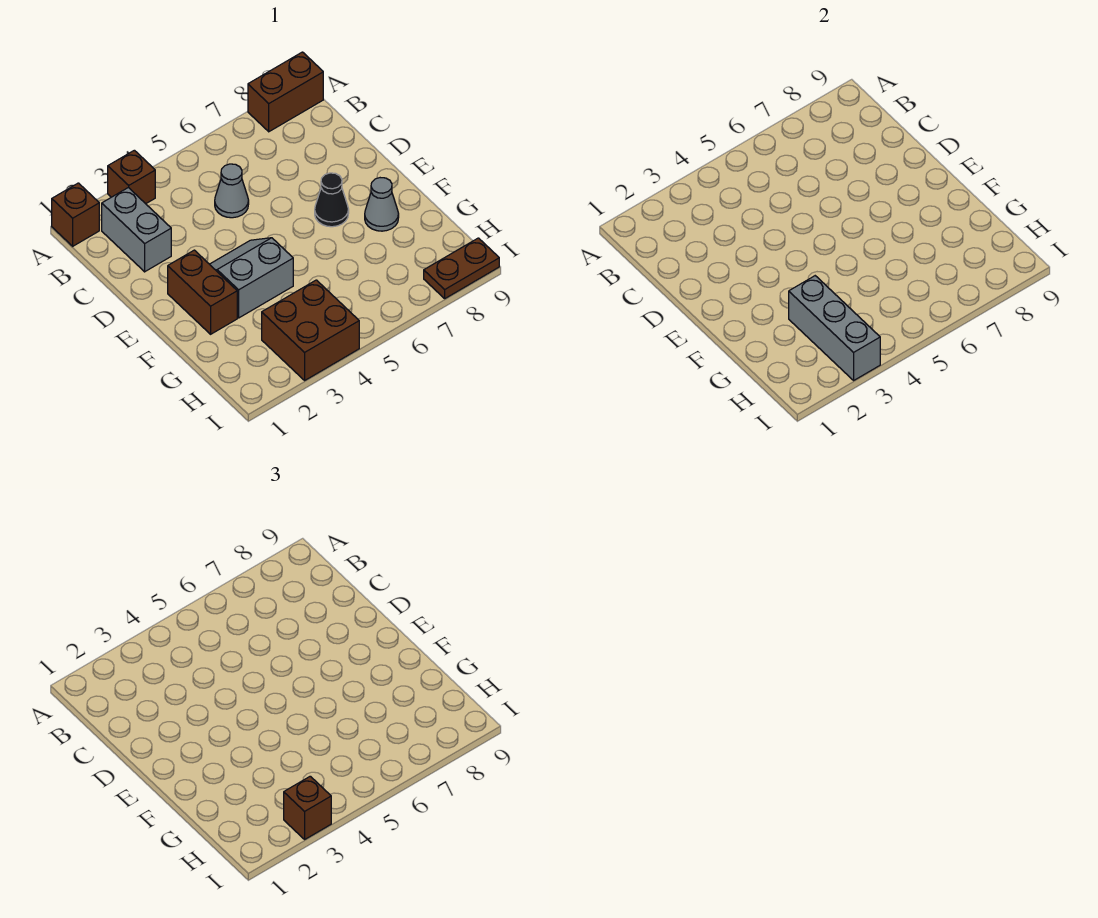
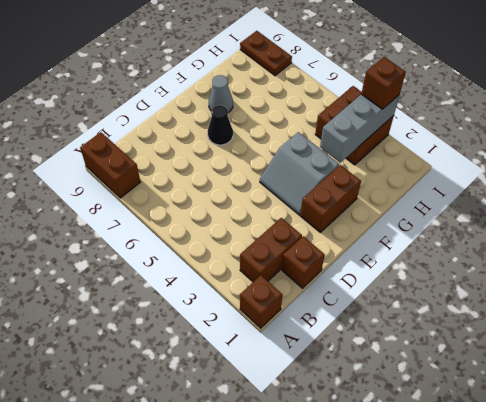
brown 1x1 brick [108,150,155,204] -> brown 1x1 brick moved to [282,236,325,288]
grey 1x2 brick [102,188,171,272] -> brown 1x2 brick [240,218,302,282]
grey 1x1 cone [215,164,249,218] -> none

